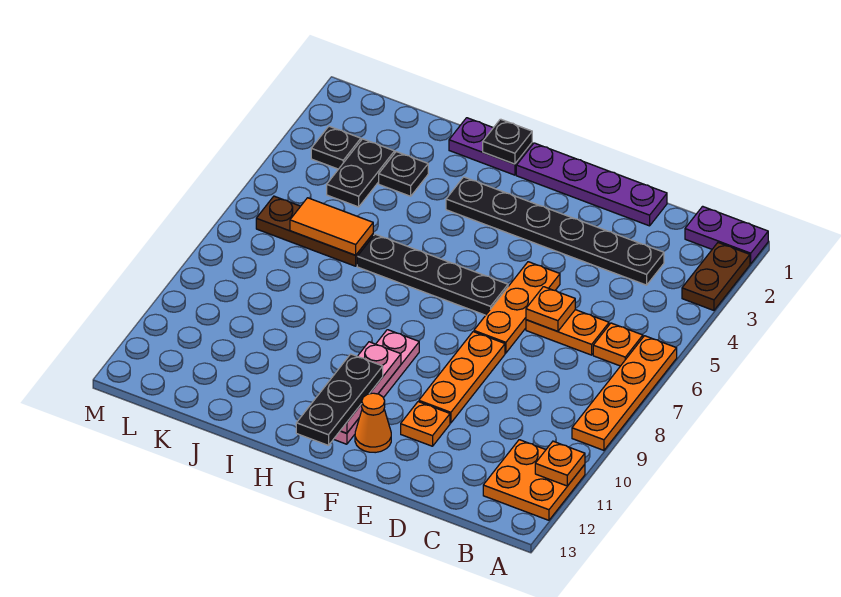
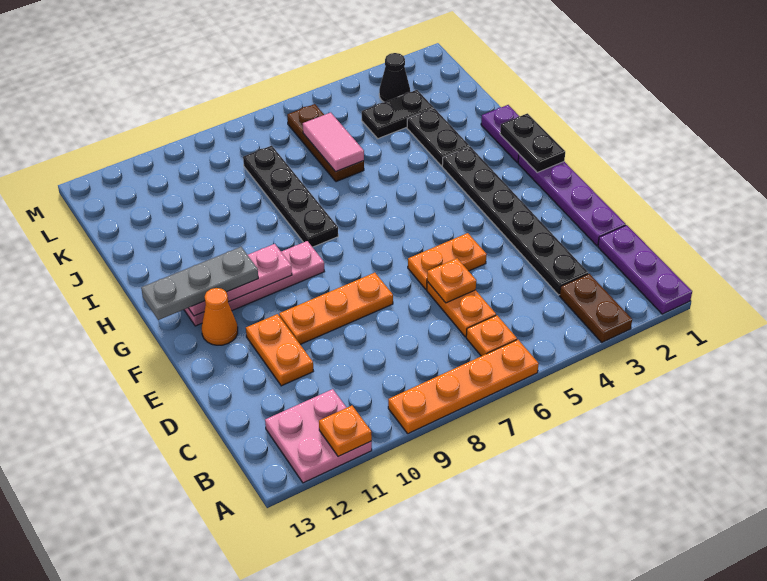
purple 1x2 plate [685,206,768,264] -> purple 1x3 plate [598,225,692,314]
brown 1x2 plate [682,243,750,310] -> brown 1x2 plate turned to [560,274,632,342]
orange 2x2 plate [483,440,585,520] -> pink 2x2 plate [265,389,372,483]
orange 1x3 plate [474,262,560,353] -> orange 1x2 plate [408,233,487,290]
orange 1x1 plate [401,402,450,446] -> orange 1x2 plate [246,314,314,386]
black 1x4 plate [357,234,508,315] -> black 1x4 plate moved to [243,146,338,247]
black 1x3 plate [296,354,383,445] -> grey 1x3 plate [141,247,258,320]
black 1x1 plate [483,119,532,164] -> black 1x2 plate [500,113,565,172]
black 1x1 plate [379,152,428,196] -> black 1x2 plate [407,108,469,166]
orange 1x2 tile [290,198,373,255] -> pink 1x2 tile [303,113,364,172]
black 1x1 plate [311,126,361,169] -> black 1x1 cone [379,53,410,102]

